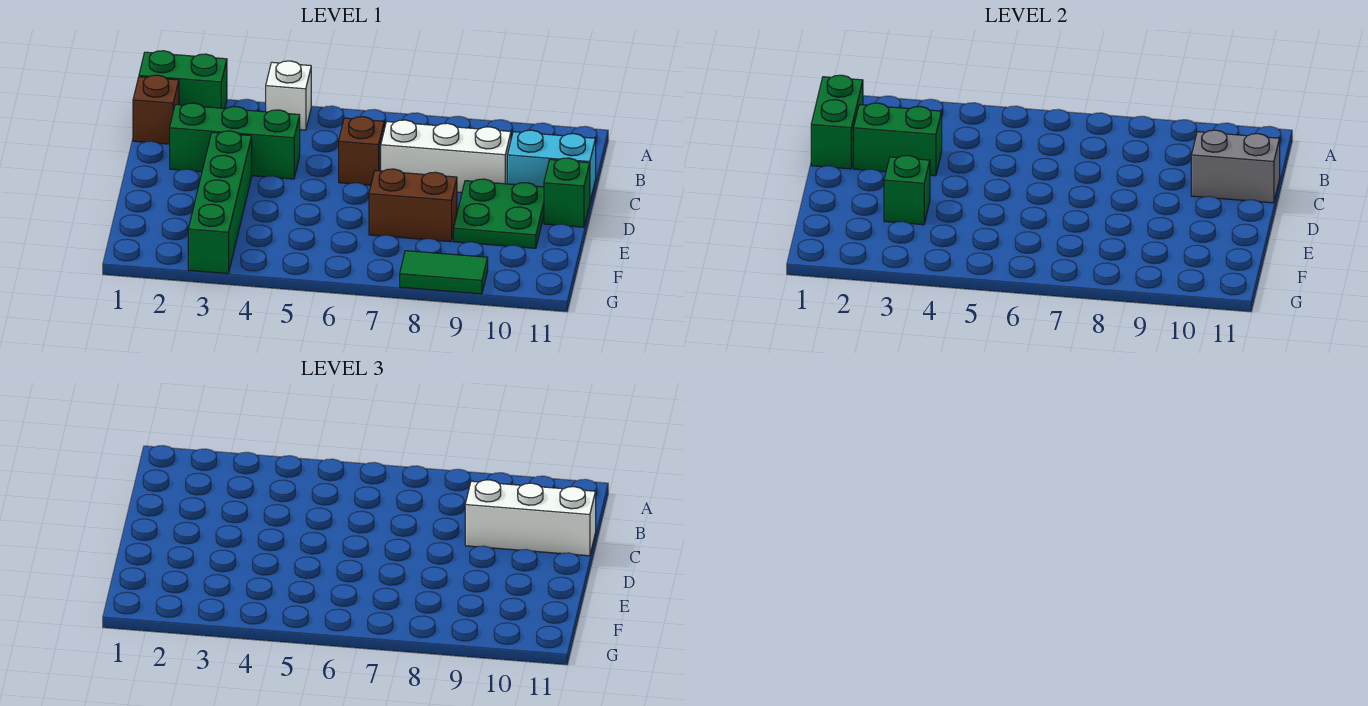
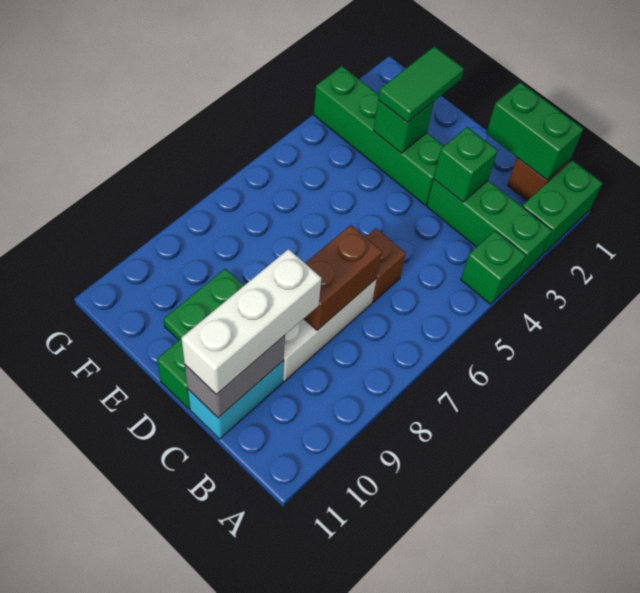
white 1x1 brick [266,61,311,130] -> green 1x1 brick [461,231,526,304]
green 1x3 brick [170,103,300,179] -> green 1x3 brick turned to [427,179,552,279]
green 1x2 brick [854,103,942,176] -> green 1x1 brick [434,127,498,202]
brown 1x2 brick [369,169,457,242] -> brown 1x2 brick moved to [304,225,382,330]
green 1x2 tile [400,251,488,294] -> green 1x2 tile moved to [378,46,464,123]

